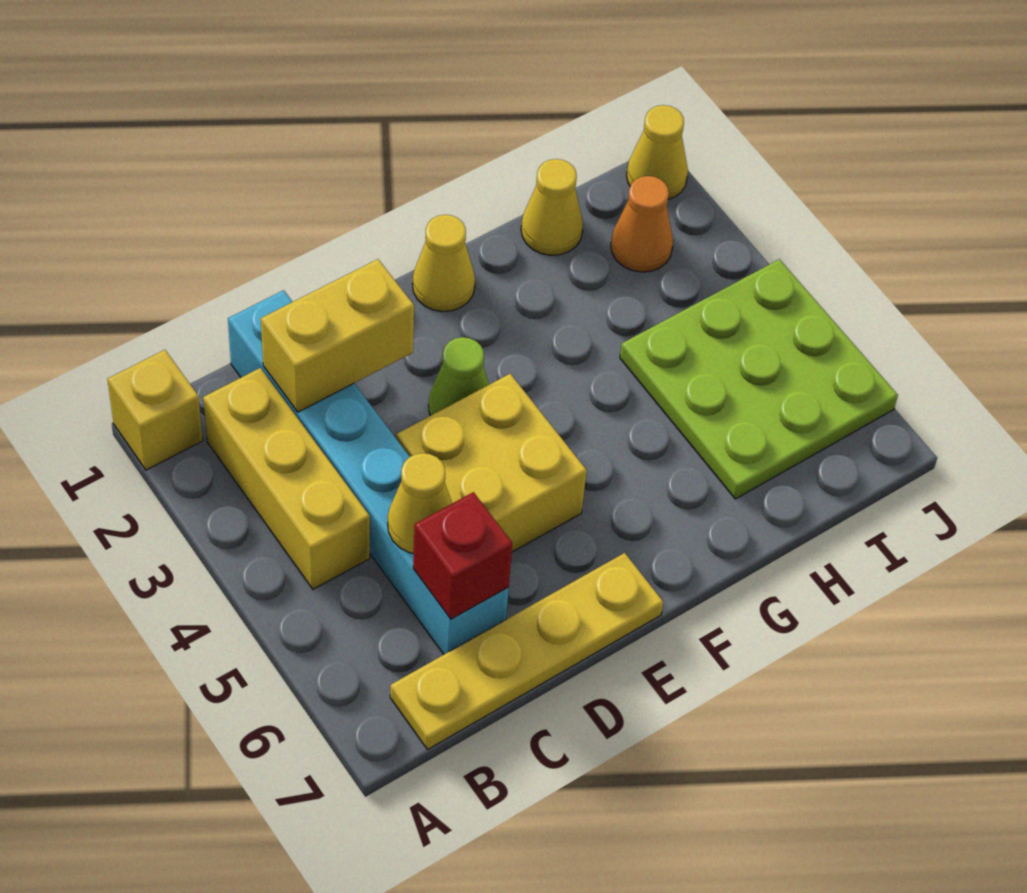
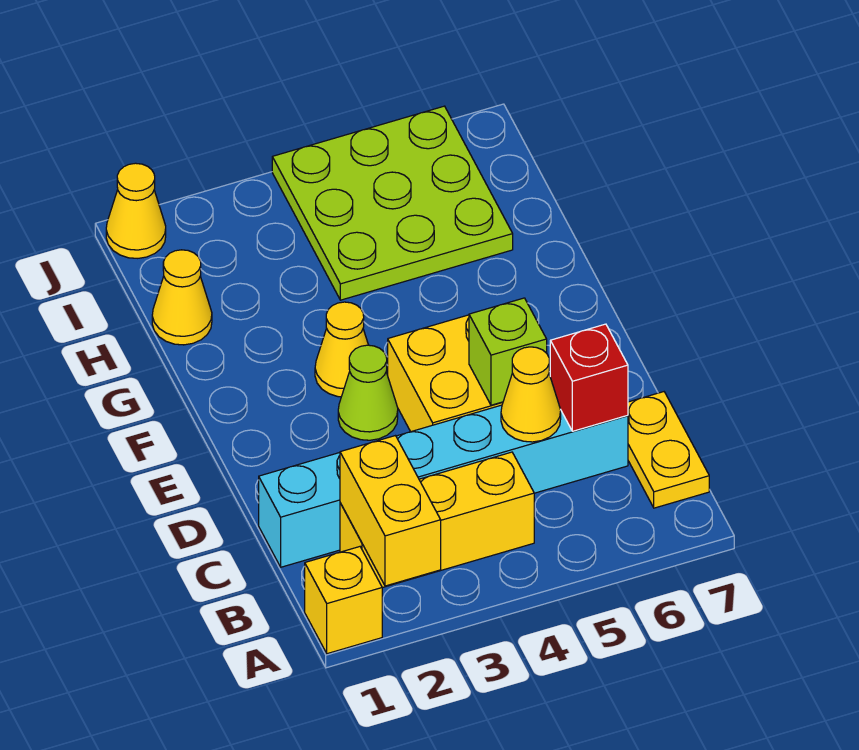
yellow 1x4 plate [390,553,663,749] -> yellow 1x2 plate [628,392,709,508]
yellow 1x2 brick [261,259,414,412] -> yellow 1x2 brick moved to [340,436,441,586]
none -> lime 1x1 brick [469,298,547,405]
yellow 1x1 cone [412,215,475,312] -> yellow 1x1 cone moved to [315,302,368,397]
orange 1x1 cone [611,176,673,272] -> none

